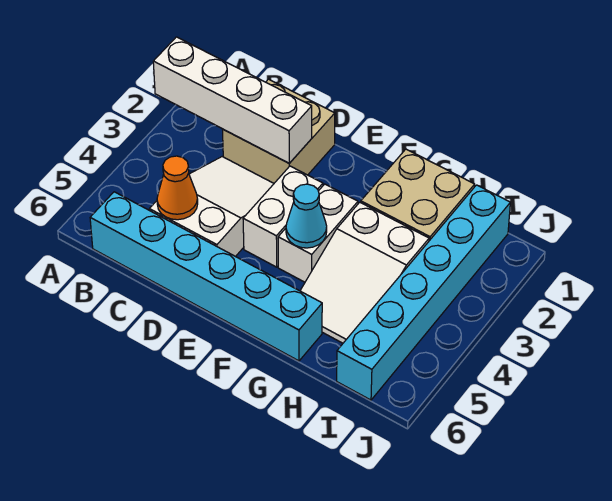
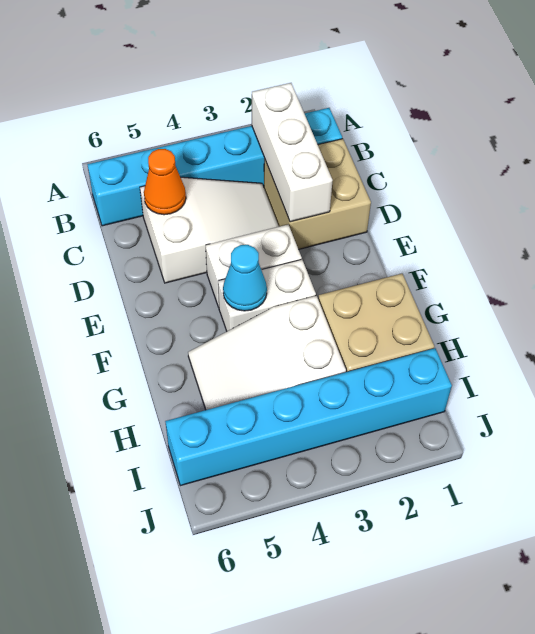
white 1x4 brick [153,37,312,163] -> white 1x3 brick [252,83,333,222]
cyan 1x6 brick [90,192,322,361] -> cyan 1x6 brick turned to [87,108,342,226]

